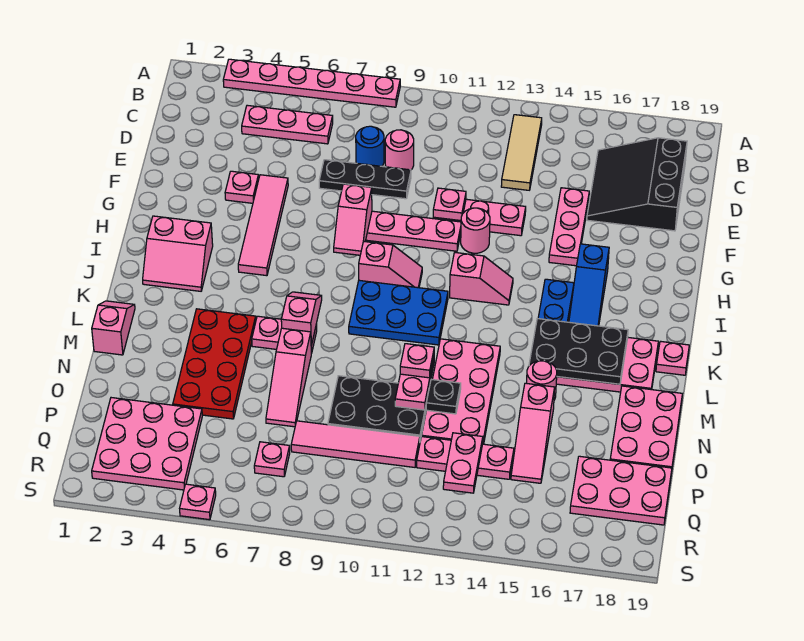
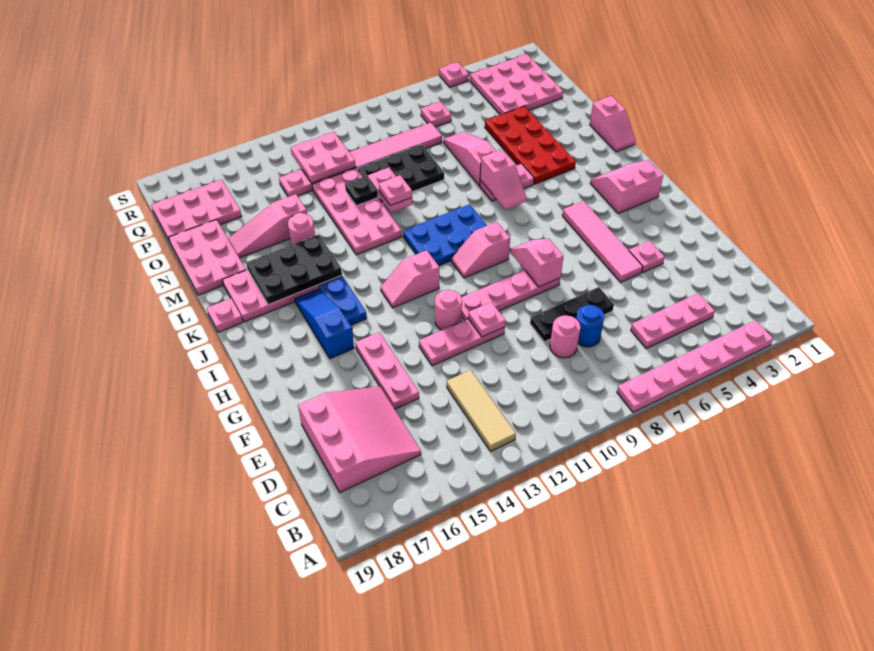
black 3x3 slope [587,138,687,231] -> pink 3x3 slope [298,386,421,492]
pink 1x3 slope [511,383,555,483] -> pink 1x3 slope turned to [228,194,307,258]
pink 1x2 plate [443,433,483,493] -> pink 2x2 plate [291,132,356,183]

